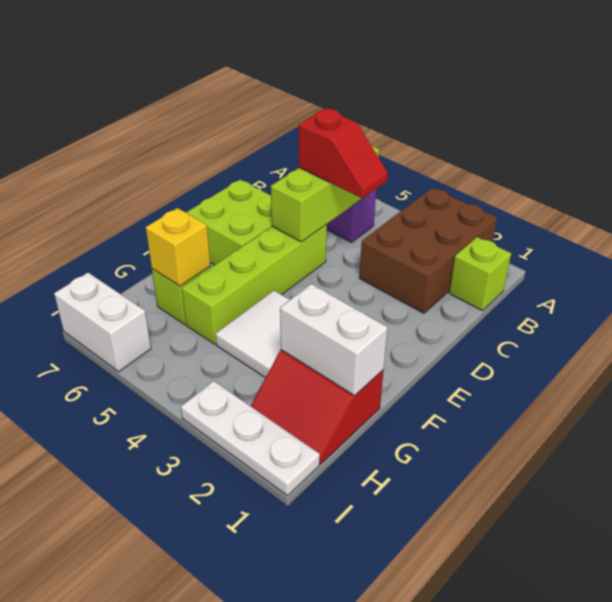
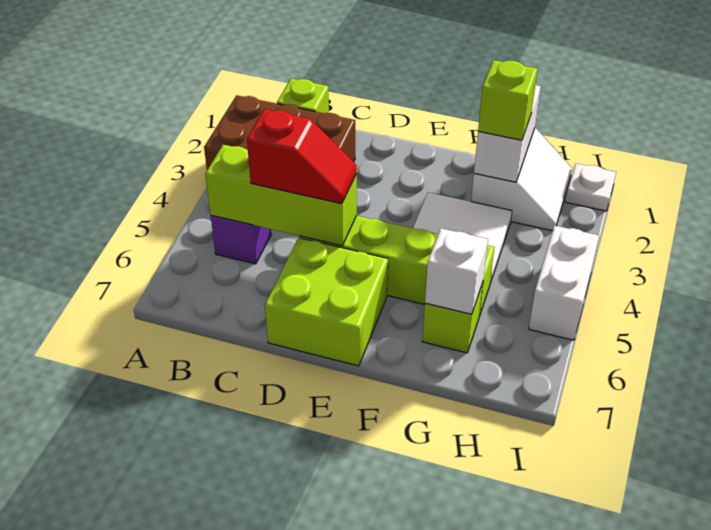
red 1x2 slope [299,109,388,198] -> red 1x2 slope turned to [247,109,357,204]
red 2x2 slope [251,350,384,464] -> white 2x2 slope [471,128,572,231]
none -> lime 1x1 brick [478,60,538,140]
yellow 1x1 brick [146,208,210,286] -> white 1x1 brick [425,228,488,314]
white 1x3 plate [181,381,320,496] -> white 1x1 plate [565,163,616,211]
white 1x2 brick [54,273,151,371] -> white 1x2 brick moved to [529,226,599,340]

